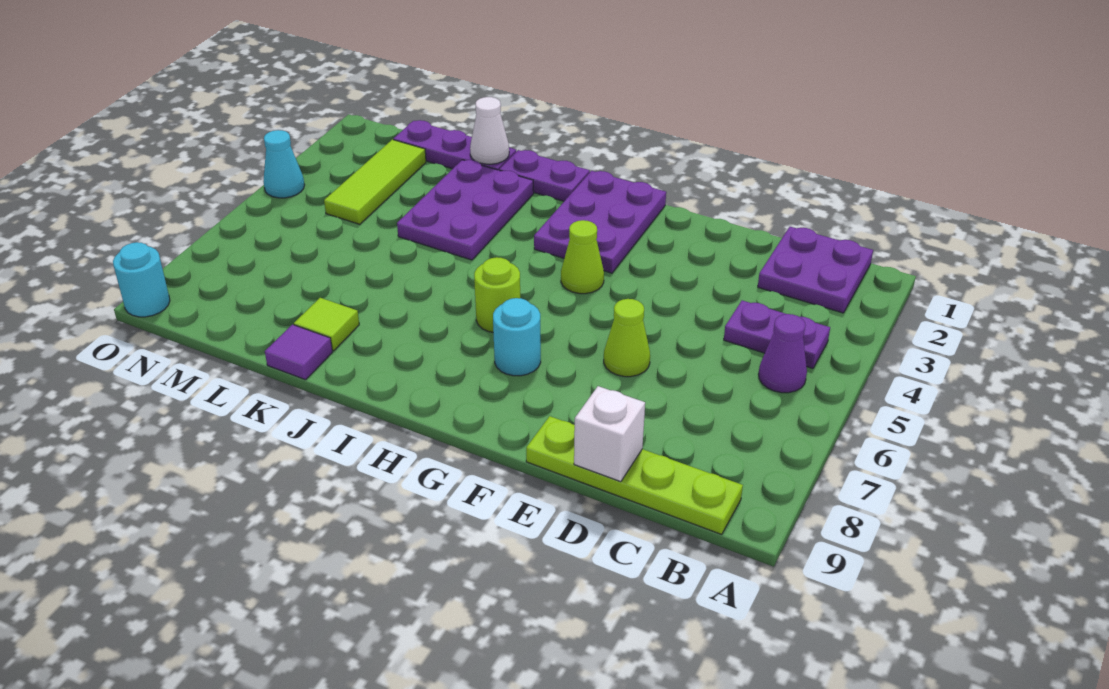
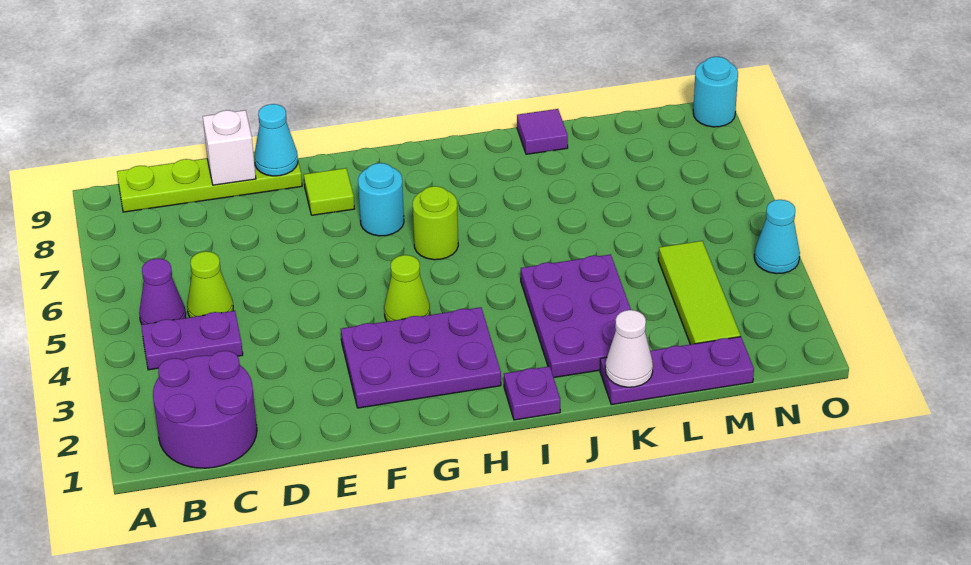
purple 2x2 plate [758,227,873,313] -> purple 2x2 round brick [153,351,257,468]
lime 1x1 cone [604,299,650,377] -> lime 1x1 cone moved to [187,251,233,317]
none -> cyan 1x1 cone [254,104,298,176]
purple 2x3 plate [534,171,666,273] -> purple 2x3 plate turned to [341,307,501,408]
purple 1x2 plate [499,150,590,201] -> purple 1x1 plate [504,366,560,420]
lime 1x1 tile [294,298,359,351] -> lime 1x1 tile moved to [304,168,354,215]

